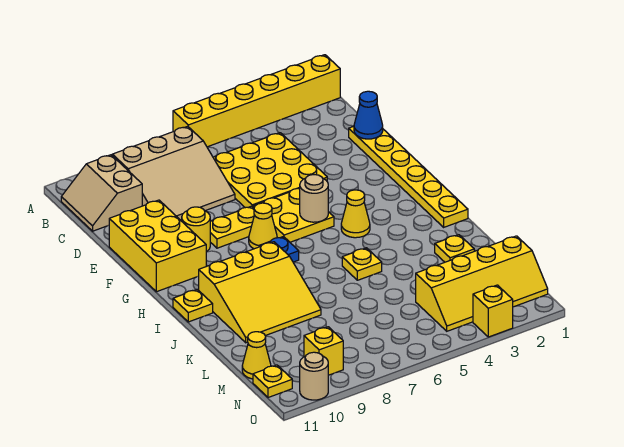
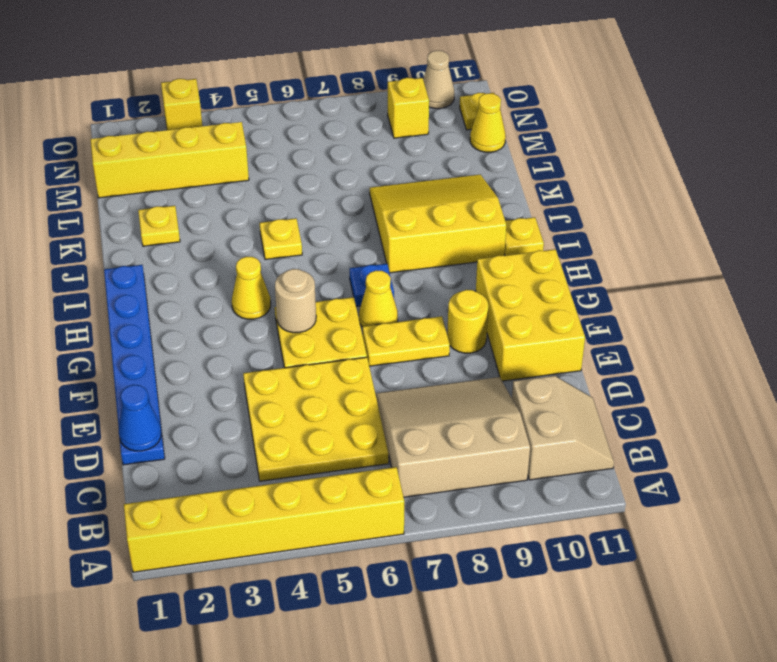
yellow 1x6 plate [349,126,468,227] -> blue 1x6 plate [104,265,165,465]
tan 1x1 round brick [300,352,328,400] -> tan 1x1 cone [423,51,454,109]

